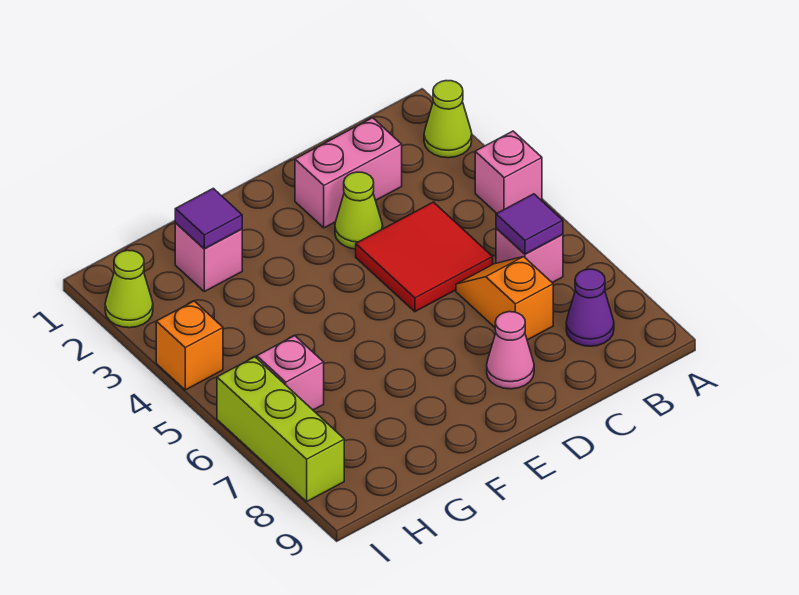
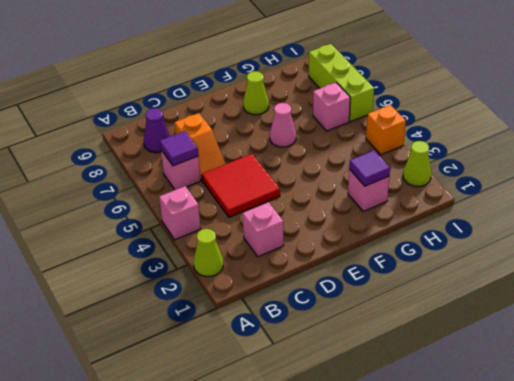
pink 1x2 brick [295,118,402,228] -> pink 1x1 brick [243,202,284,257]
lime 1x1 cone [335,172,383,249] -> lime 1x1 cone moved to [243,71,269,115]
pink 1x1 cone [487,312,534,389] -> pink 1x1 cone moved to [270,103,296,147]

